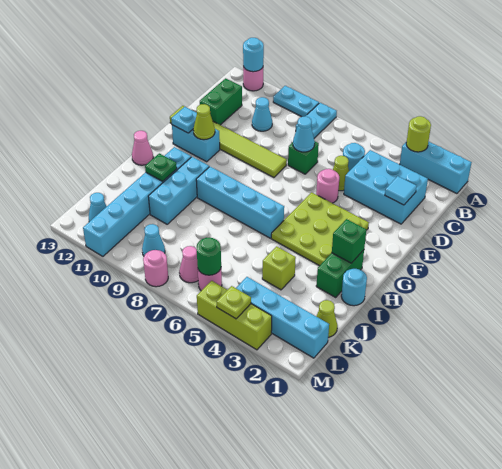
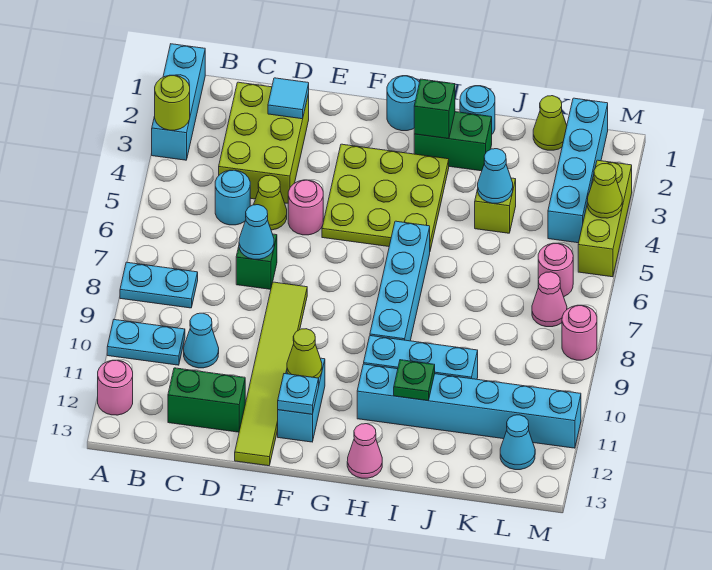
cyan 1x2 plate [273,86,319,117] -> cyan 1x2 plate turned to [107,320,185,365]
cyan 1x1 round brick [243,38,264,72] -> cyan 1x1 round brick moved to [387,76,420,131]
cyan 2x3 brick [344,150,428,224] -> lime 2x3 brick [219,82,309,203]
green 1x1 round brick [197,237,221,275] -> none
cyan 1x1 cone [142,224,165,256] -> cyan 1x1 cone moved to [478,149,513,203]
lime 1x1 plate [217,286,251,319] -> lime 1x1 cone [587,163,622,218]

